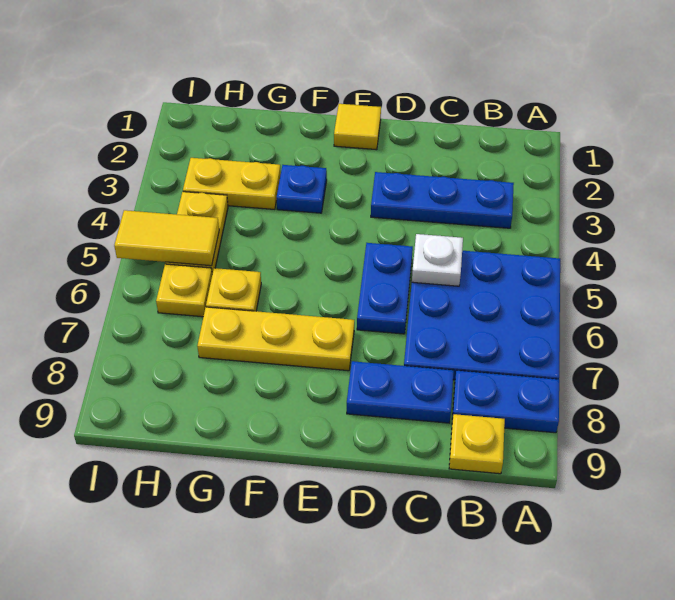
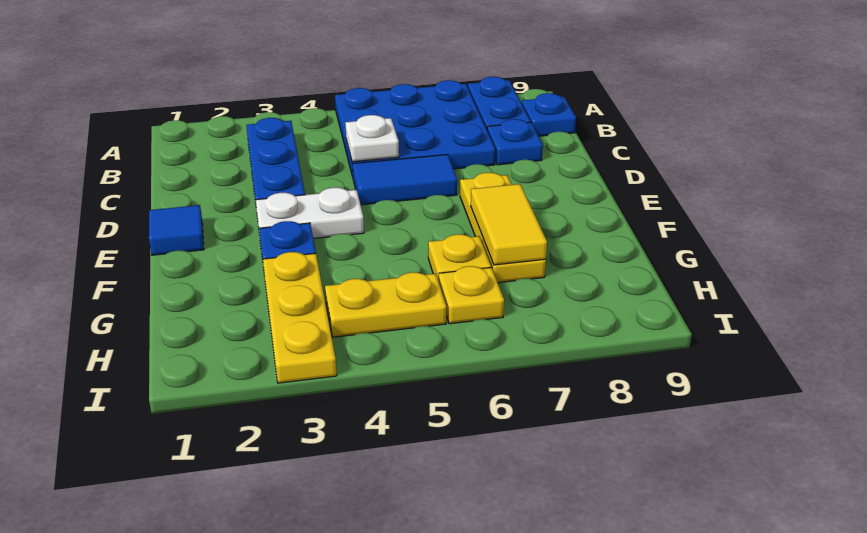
yellow 1x1 plate [449,414,505,474] -> blue 1x1 plate [522,93,576,136]
blue 1x2 plate [347,361,454,423] -> blue 1x1 plate [487,119,543,165]
blue 1x2 plate [357,243,413,334] -> blue 1x2 tile [352,154,457,205]
yellow 1x1 tile [334,104,381,150] -> blue 1x1 tile [149,205,204,255]
none -> white 1x2 plate [256,187,364,239]
yellow 1x2 plate [183,158,281,209] -> yellow 1x3 plate [263,252,337,383]
yellow 1x2 tile [114,210,219,266] -> yellow 1x2 tile moved to [471,184,547,265]

